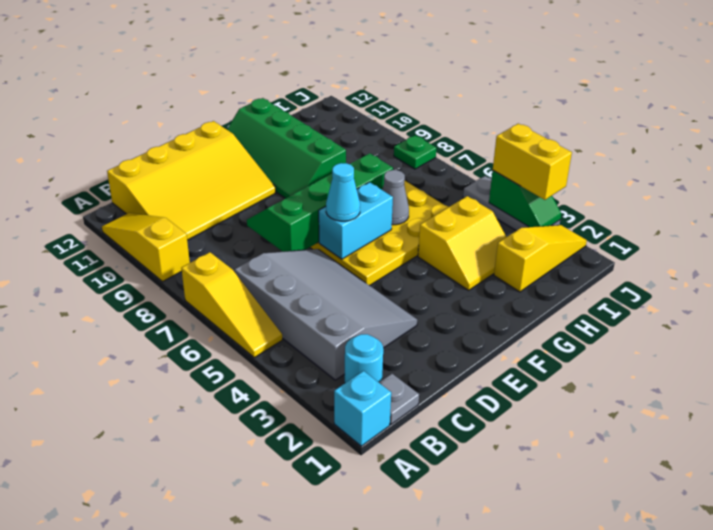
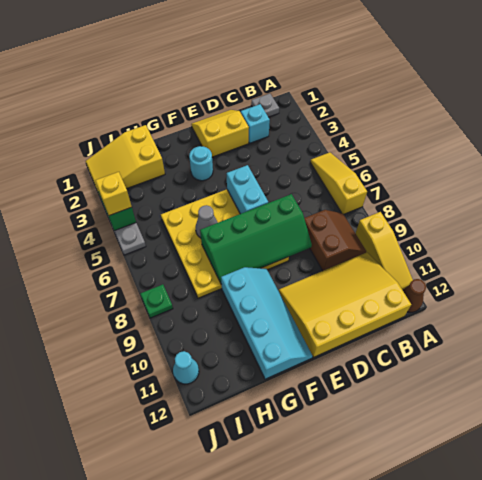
cyan 1x1 brick [334,371,391,446] -> cyan 1x1 brick moved to [241,104,270,143]
none -> brown 1x1 cone [403,279,426,312]
cyan 1x1 round brick [345,334,383,383] -> cyan 1x1 round brick moved to [189,146,213,181]
grey 3x4 slope [235,249,417,380] -> none
none -> brown 2x2 slope [304,210,366,271]
cyan 1x2 brick [319,182,393,259] -> cyan 1x2 brick turned to [227,165,268,214]
cyan 1x1 cone [326,163,360,221] -> cyan 1x1 cone moved to [173,351,199,384]
green 2x4 slope [227,98,346,198] -> cyan 2x4 slope [221,267,313,379]
yellow 2x2 slope [418,196,506,290] -> yellow 2x2 slope moved to [191,110,249,157]
yellow 1x3 slope [494,225,587,292] -> yellow 2x3 slope [85,125,165,191]
yellow 1x2 brick [493,124,572,200] -> yellow 1x1 brick [95,172,132,216]

